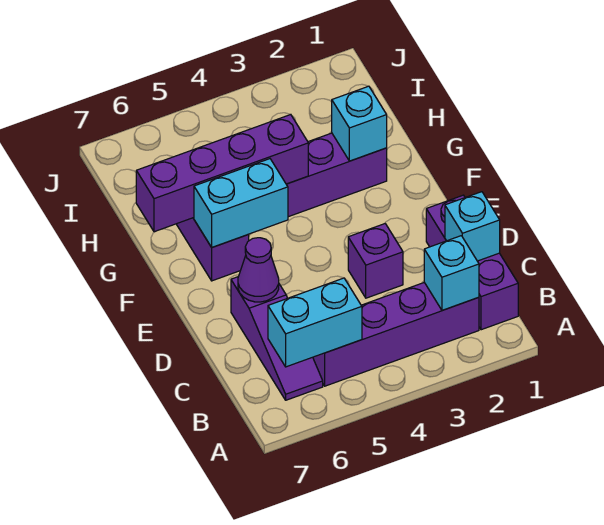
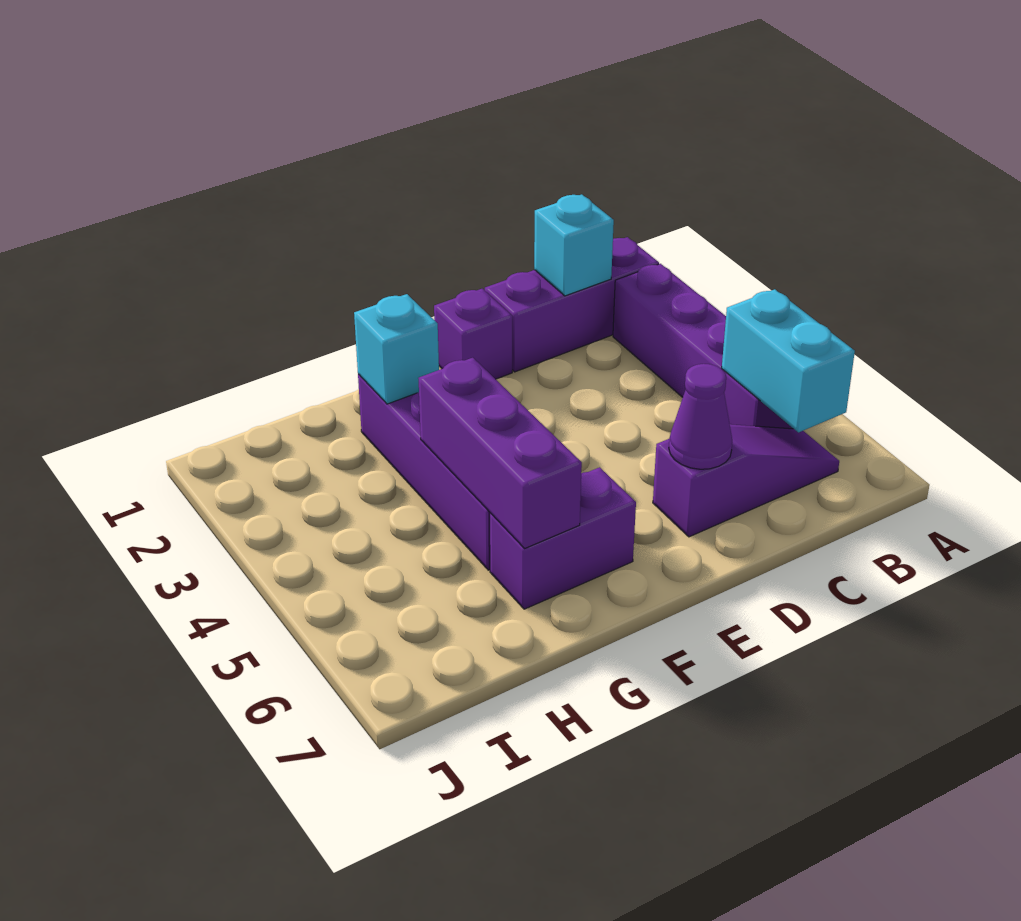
cyan 1x1 brick [424,236,479,310] -> none
purple 1x1 brick [348,224,403,298] -> purple 1x1 brick moved to [434,289,512,379]
cyan 1x2 brick [194,159,288,247] -> none
purple 1x4 brick [136,114,308,232] -> purple 1x3 brick [418,358,582,548]

